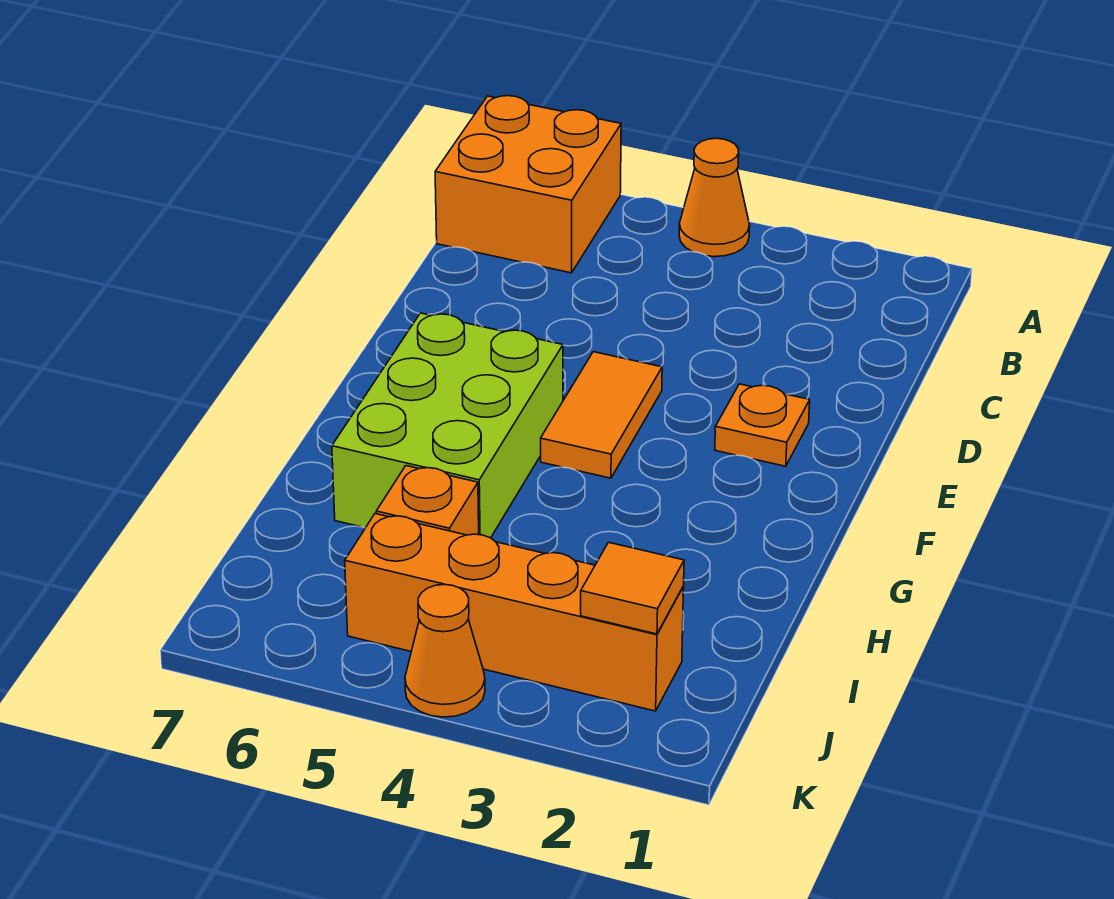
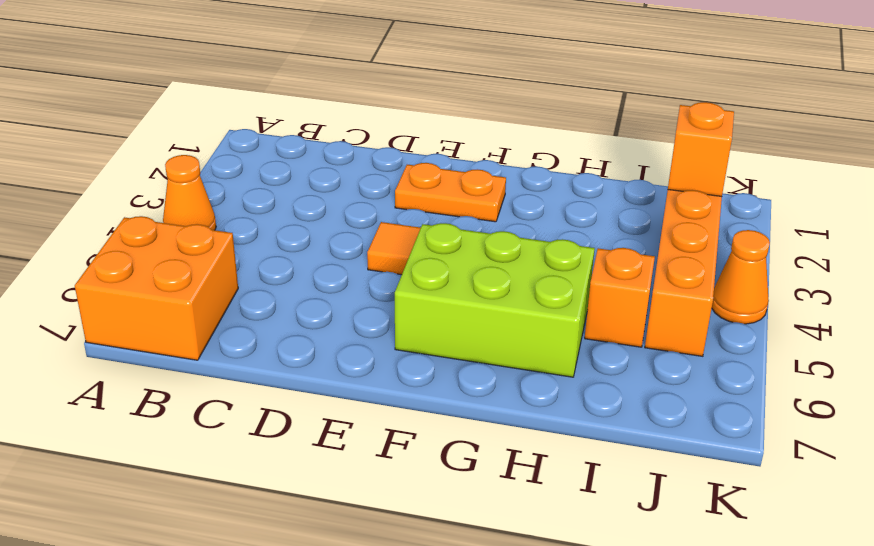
orange 1x1 plate [715,384,810,466] -> orange 1x2 plate [395,163,506,222]
orange 1x1 tile [581,542,684,634] -> orange 1x1 brick [668,102,734,196]

